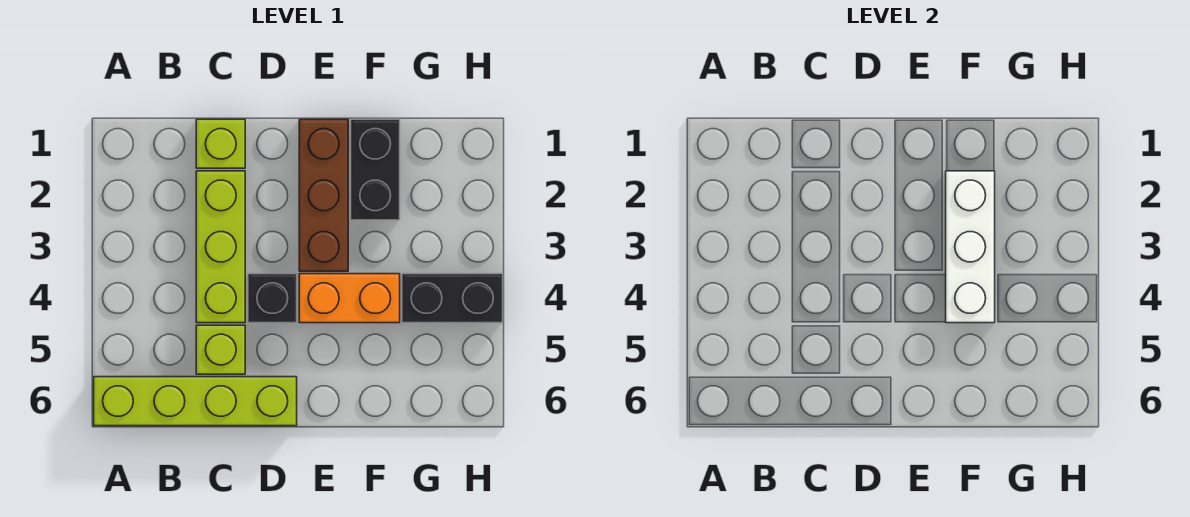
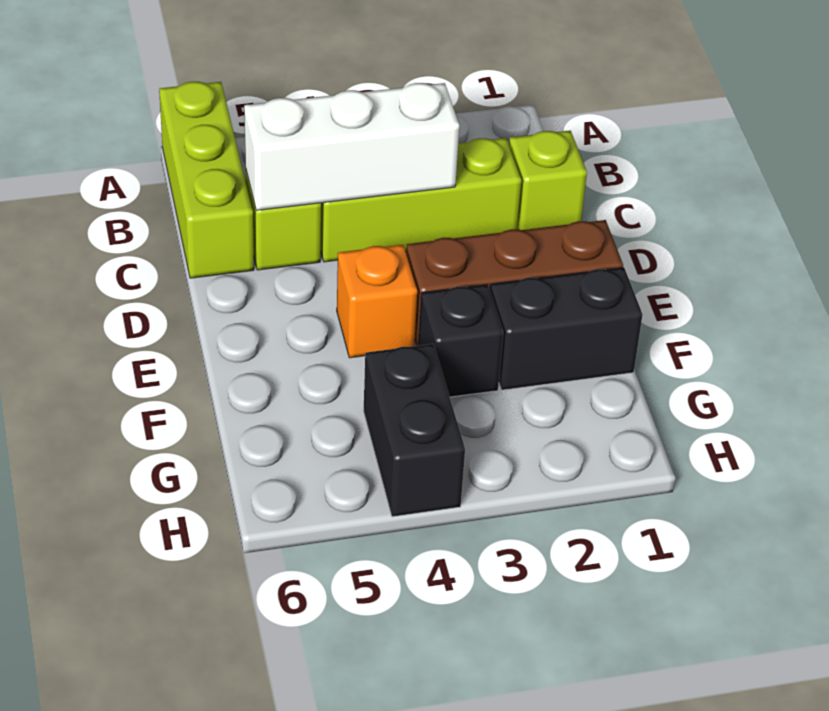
lime 1x4 brick [94,377,297,426] -> lime 1x3 brick [159,82,254,278]
black 1x1 brick [248,274,297,323] -> black 1x1 brick moved to [419,285,503,397]
orange 1x2 brick [299,274,400,323] -> orange 1x1 brick [337,245,417,358]
white 1x3 brick [946,171,995,323] -> white 1x3 brick moved to [244,83,459,210]

